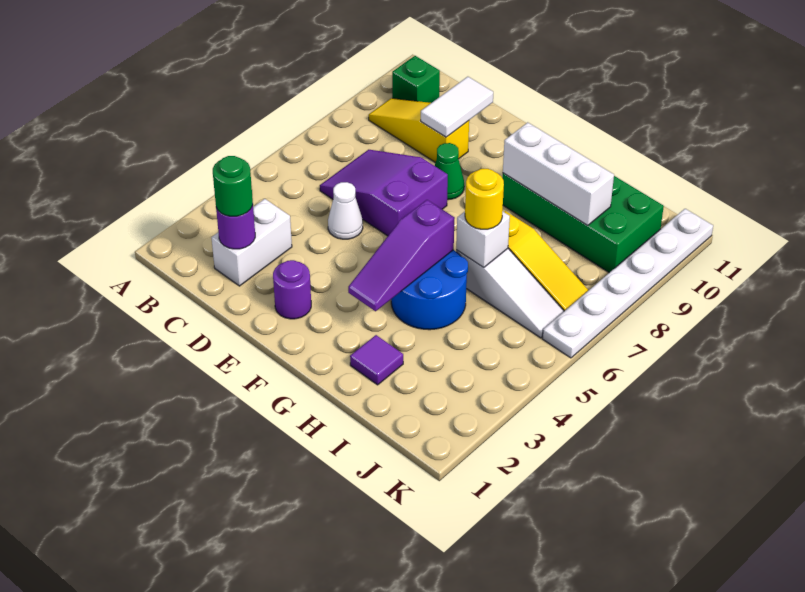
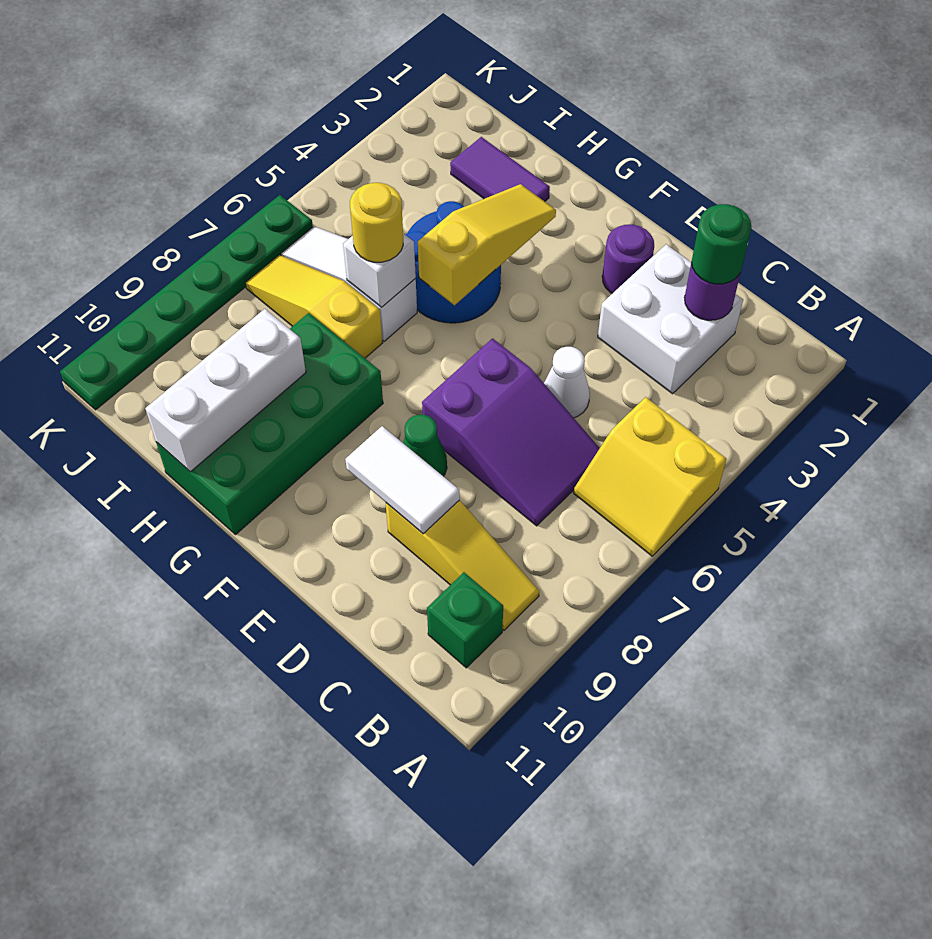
none -> yellow 2x2 slope [574,397,726,556]
white 1x2 brick [211,199,292,286] -> white 2x2 brick [598,244,743,394]
white 1x2 tile [421,77,493,137] -> white 1x2 tile turned to [345,426,460,534]
purple 1x3 slope [348,200,455,311] -> yellow 1x3 slope [418,184,556,305]
green 2x4 brick [502,173,664,273] -> green 2x4 brick turned to [156,313,383,534]
white 1x3 brick [503,122,614,226] -> white 1x3 brick turned to [145,309,306,472]
purple 1x1 tile [350,335,403,385] -> purple 1x2 tile [450,137,550,201]
white 1x6 plate [542,209,713,358] -> green 1x6 plate [60,195,313,410]

